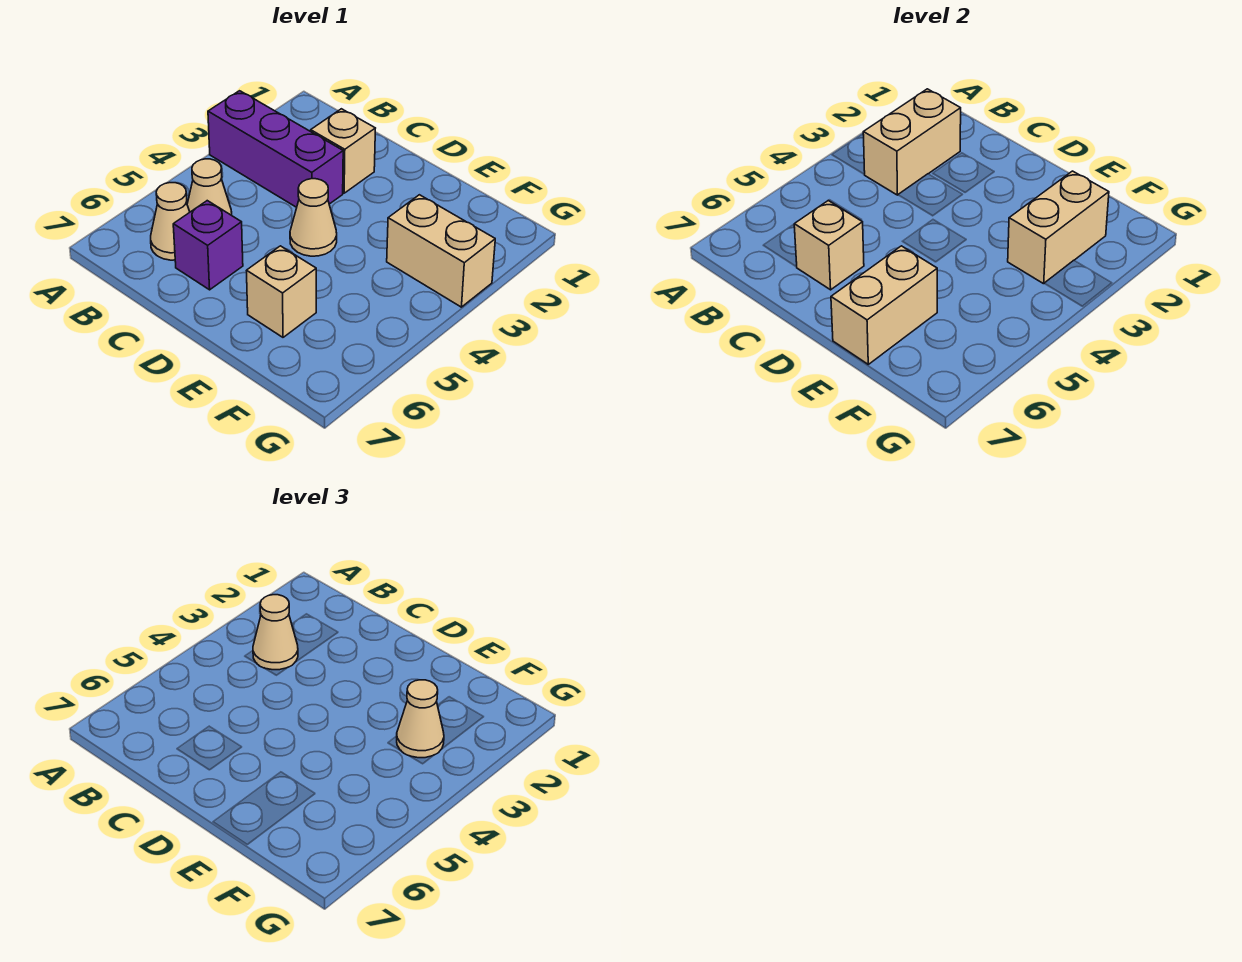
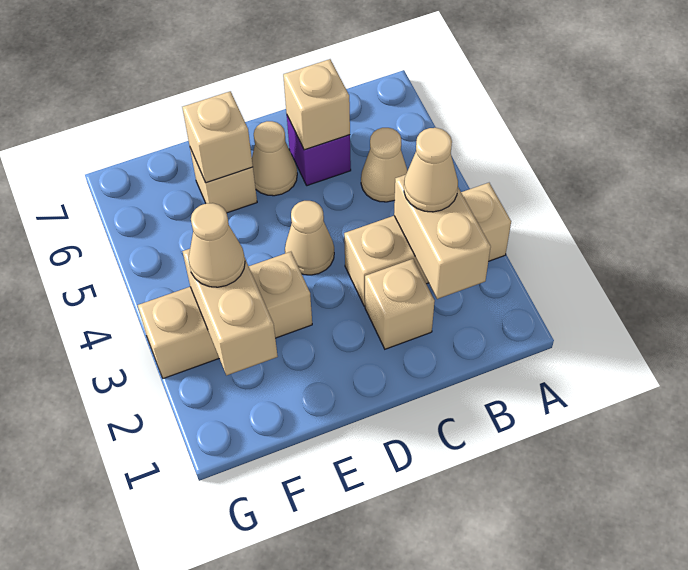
purple 1x3 brick [208,91,343,207] -> tan 1x3 brick [344,183,511,306]
tan 1x1 cone [151,183,190,260] -> tan 1x1 cone moved to [252,121,297,196]
tan 1x2 brick [831,246,937,364] -> tan 1x1 brick [182,91,253,183]
tan 1x2 brick [387,195,495,307] -> tan 1x3 brick [138,252,312,379]

